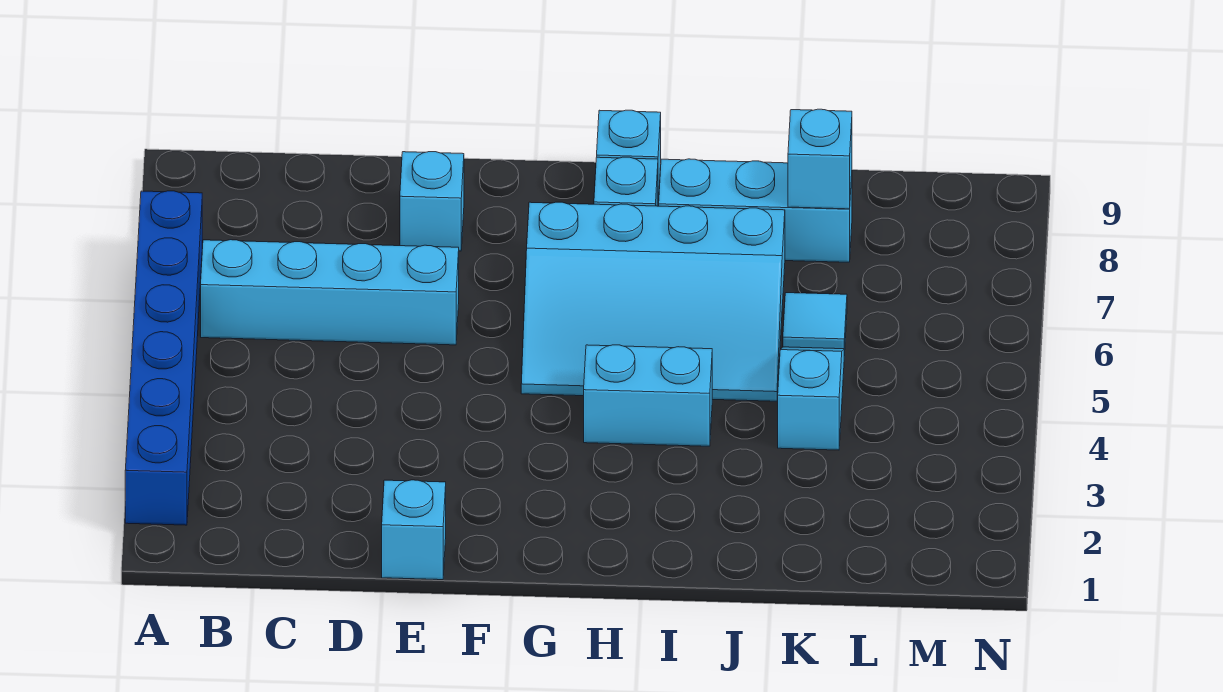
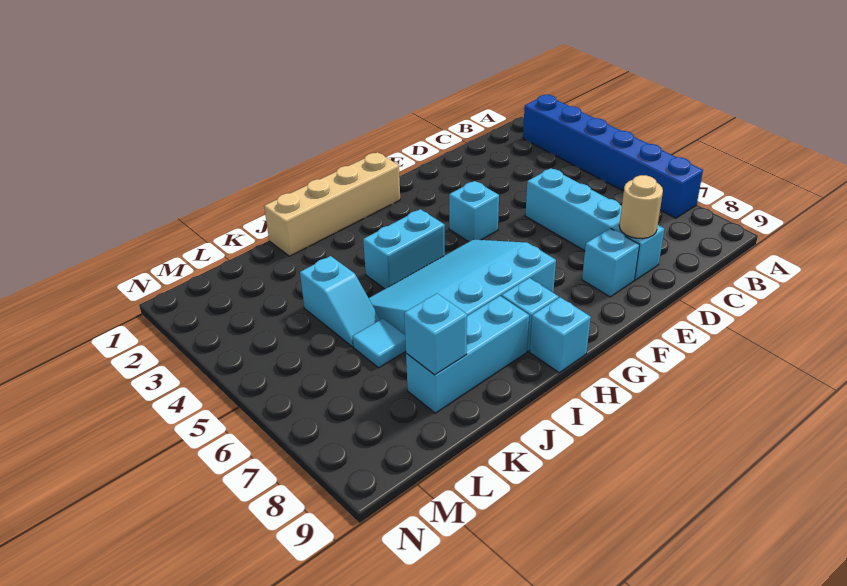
cyan 1x4 brick [201,240,459,345] -> cyan 1x4 brick turned to [525,168,664,280]
none -> tan 1x1 round brick [619,175,663,239]
cyan 1x1 brick [382,480,446,580] -> cyan 1x1 brick moved to [449,181,499,242]
none -> tan 1x4 brick [264,152,400,256]

